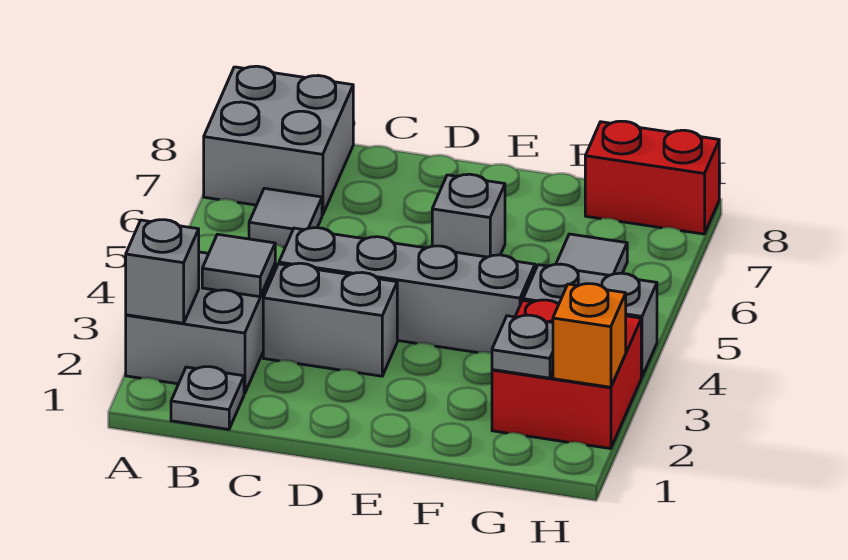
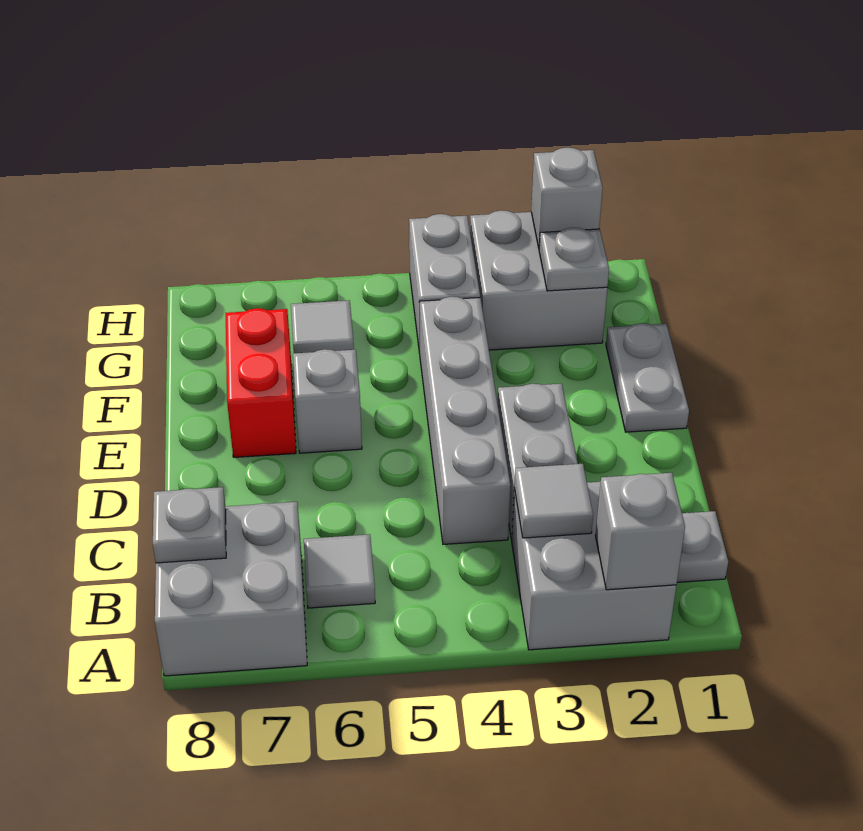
none -> grey 1x1 plate [153,487,226,563]
none -> grey 1x2 plate [606,323,689,432]
red 2x2 brick [492,300,641,449] -> grey 2x2 brick [470,210,607,350]
red 1x2 brick [585,121,719,234] -> red 1x2 brick moved to [226,308,296,457]
orange 1x1 brick [553,284,626,387] -> grey 1x1 brick [531,148,603,248]

